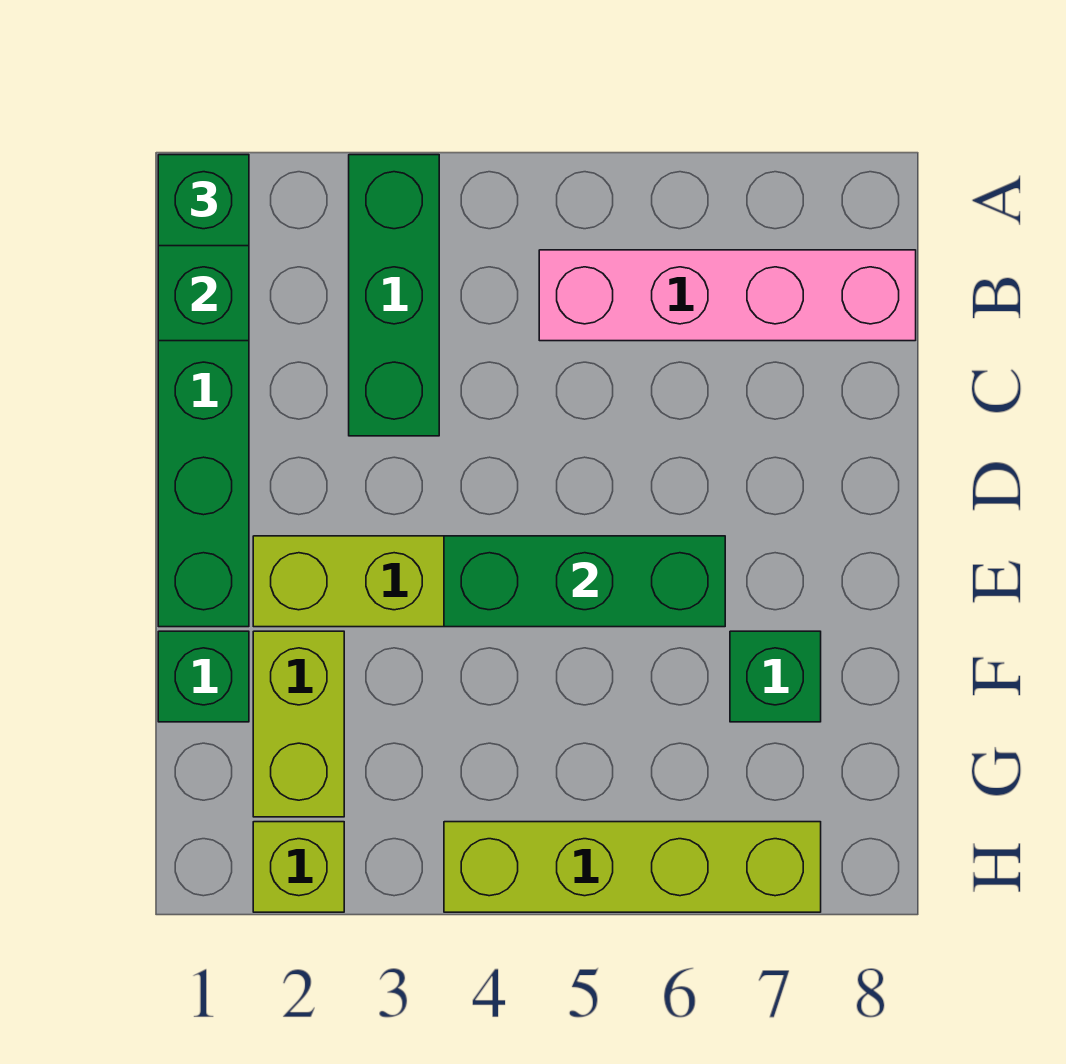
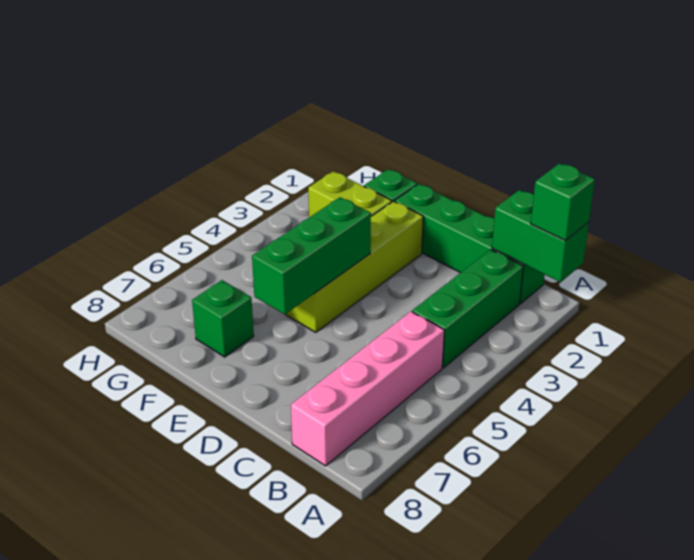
green 1x3 brick [349,155,439,436] -> green 1x3 brick turned to [412,250,523,368]
lime 1x1 brick [253,822,344,912] -> none
lime 1x4 brick [444,822,821,912] -> none

